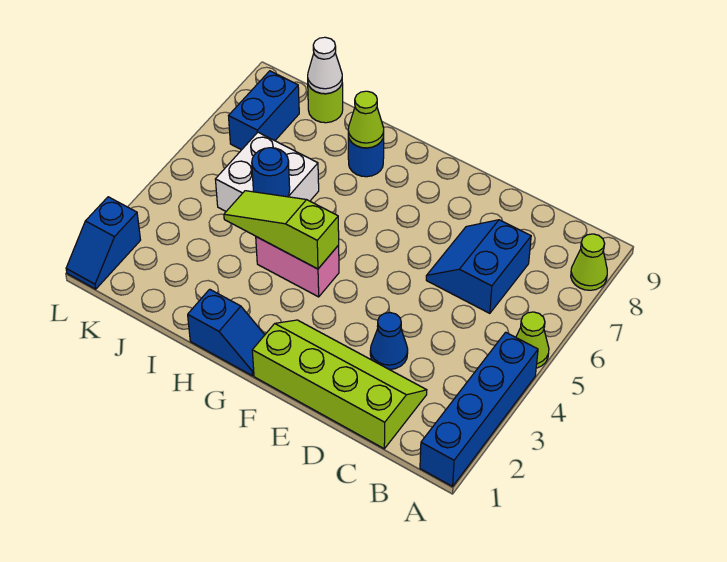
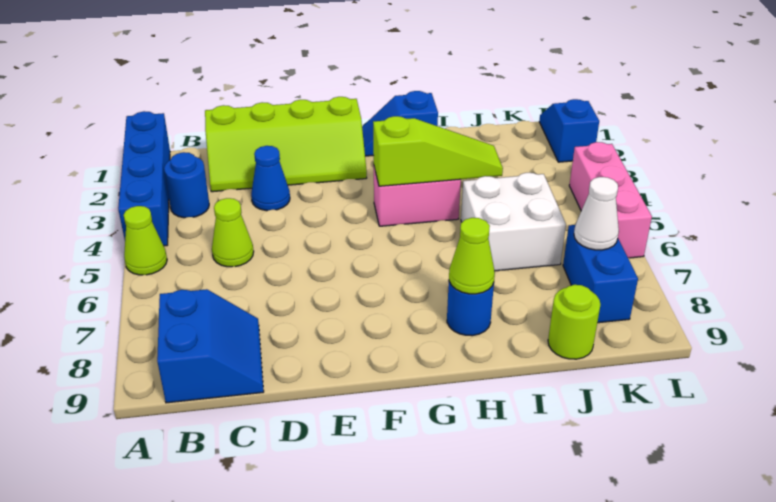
lime 1x1 cone [571,234,607,290] -> lime 1x1 cone moved to [212,198,254,267]
blue 2x2 slope [426,220,531,313] -> blue 2x2 slope moved to [157,289,264,403]
blue 1x1 round brick [252,148,290,197] -> blue 1x1 round brick moved to [164,152,209,218]
white 1x1 cone [308,37,342,94] -> white 1x1 cone moved to [574,177,619,250]
none -> pink 1x3 brick [569,142,652,258]

